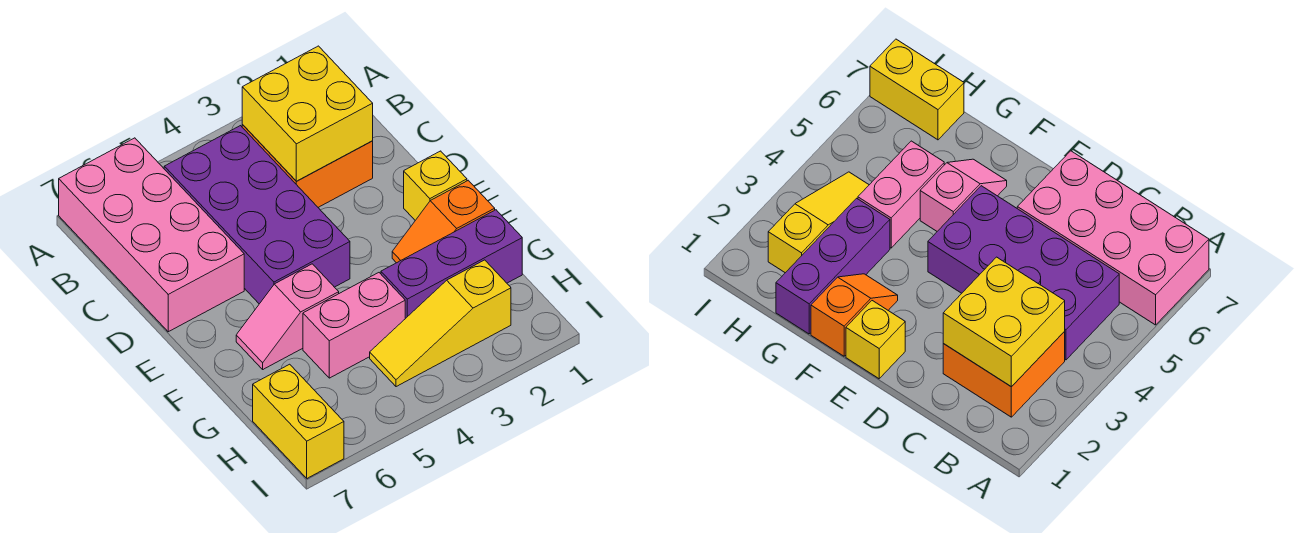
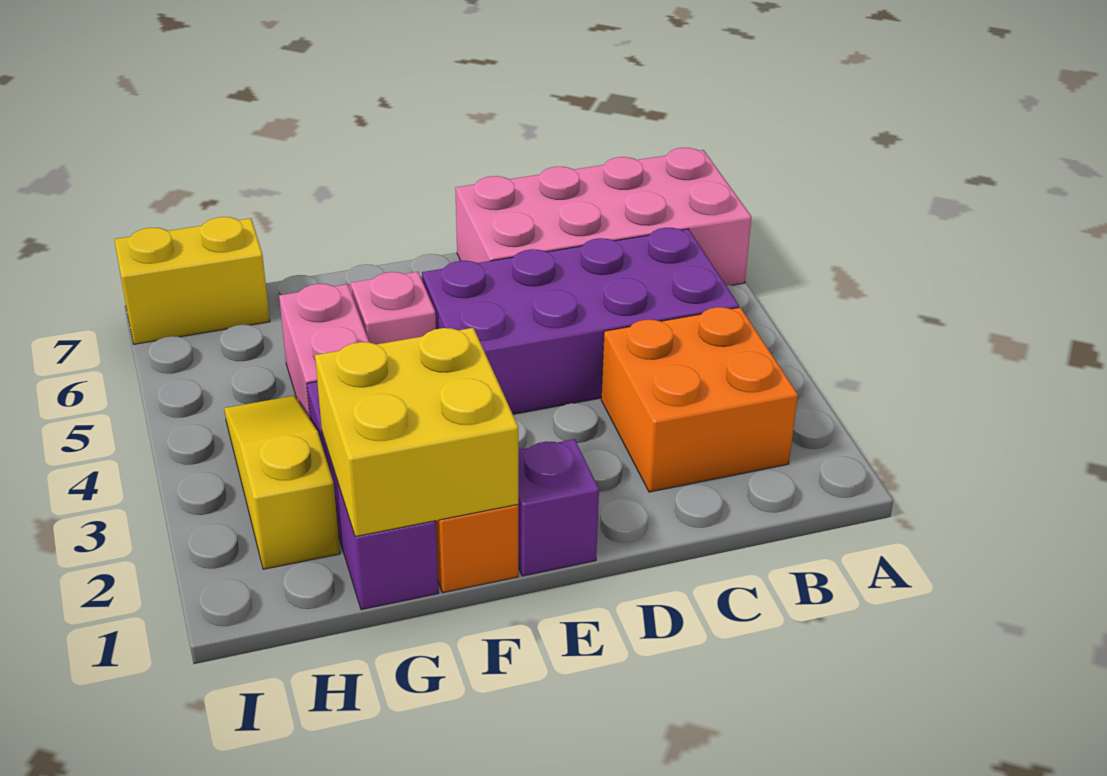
yellow 2x2 brick [242,46,373,181] -> yellow 2x2 brick moved to [315,328,518,537]
yellow 1x1 brick [404,151,467,220] -> purple 1x1 brick [518,439,599,576]

